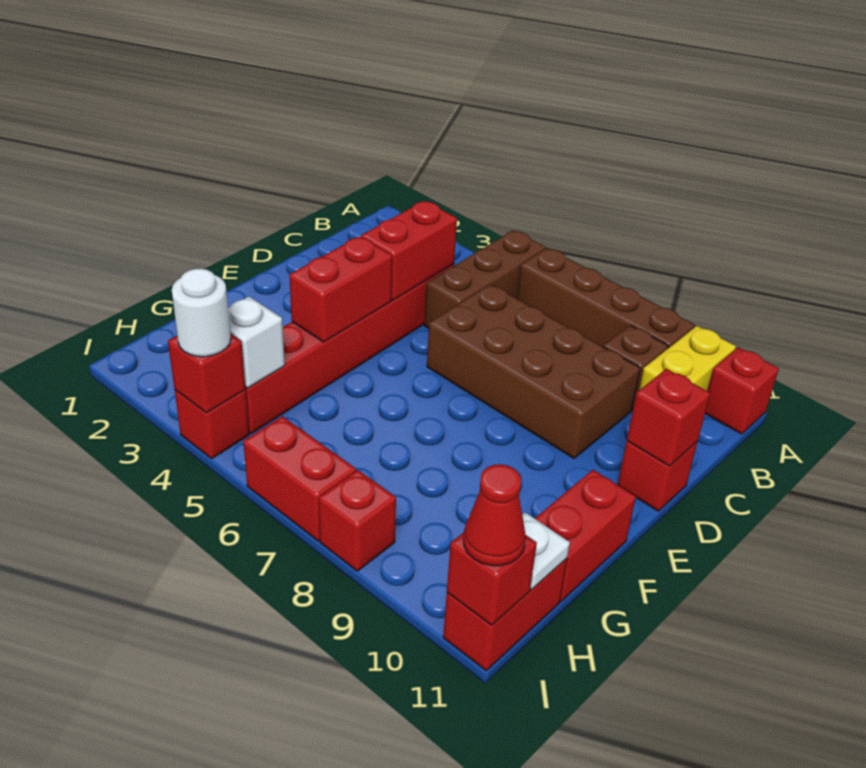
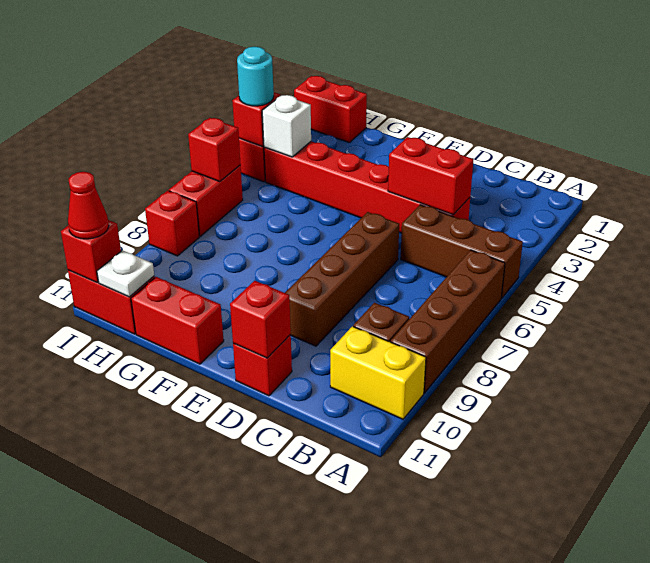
red 1x1 brick [705,347,779,434] -> red 1x1 brick moved to [188,118,241,182]
brown 2x4 brick [427,284,640,458] -> brown 1x4 brick [285,212,399,346]
red 1x2 brick [289,236,392,342] -> red 1x2 brick moved to [294,76,367,143]
white 1x1 round brick [172,269,231,357] -> cyan 1x1 round brick [237,47,274,106]

